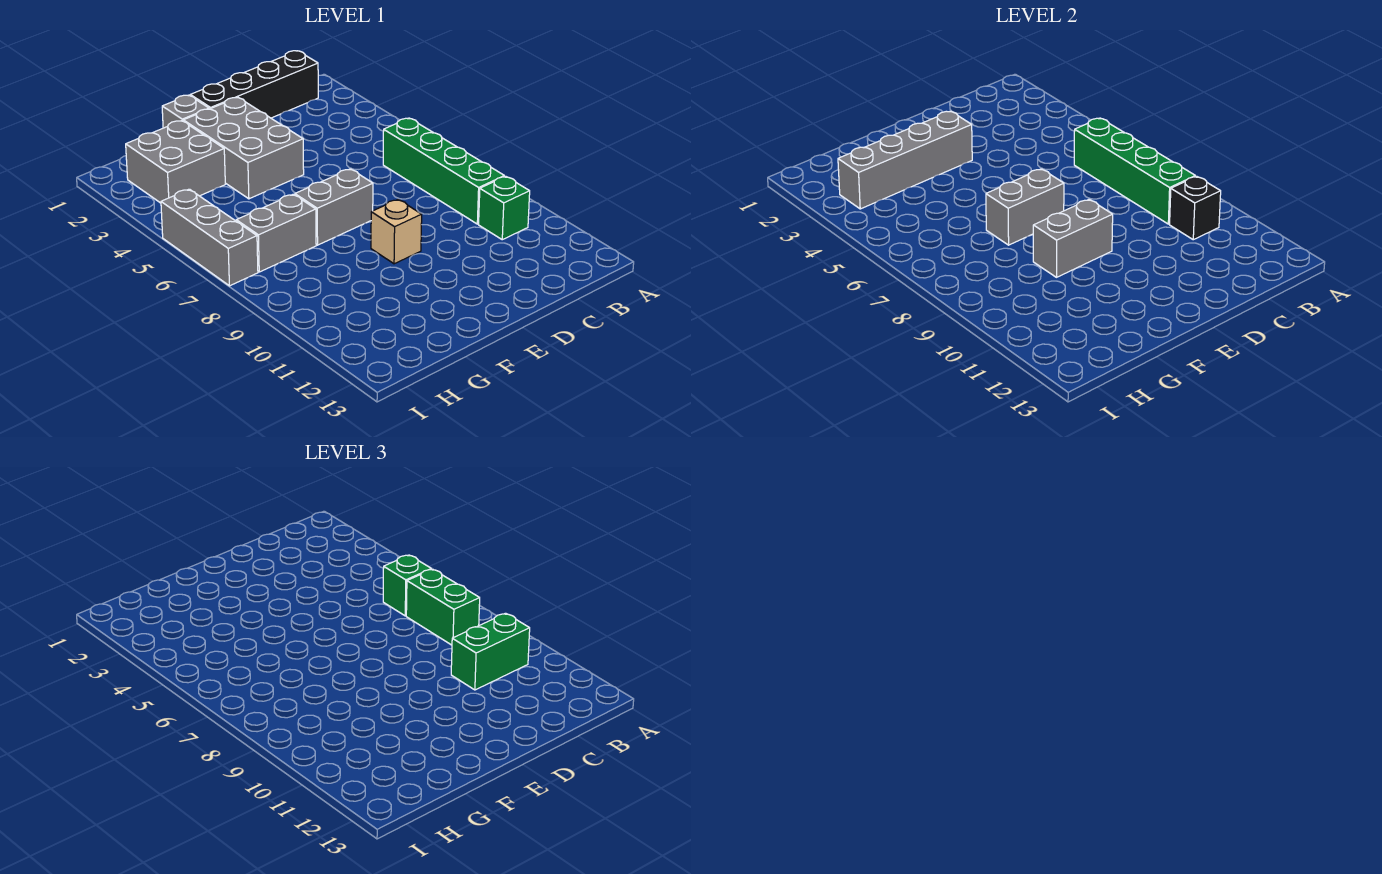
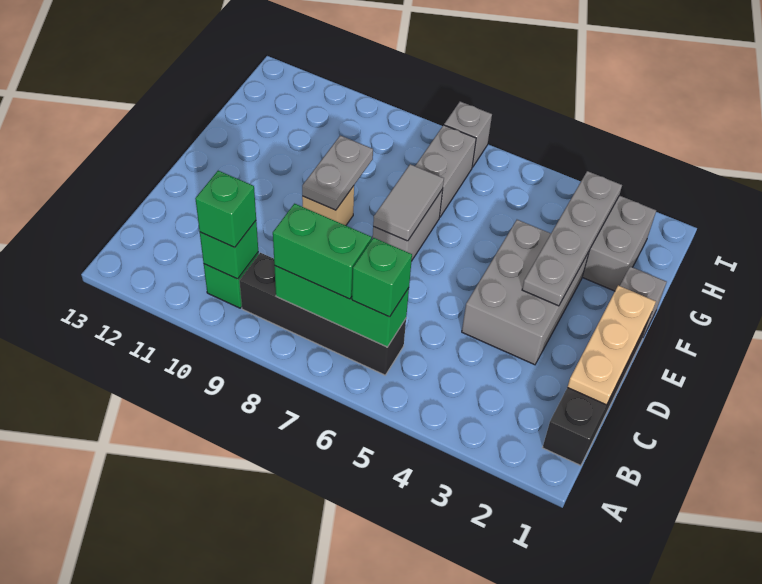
green 1x4 brick [383,118,504,224] -> black 1x4 brick [240,253,406,375]
green 1x4 brick [1074,118,1195,224] -> green 1x3 brick [274,266,409,347]
black 1x1 brick [1170,176,1221,240] -> green 1x1 brick [200,221,258,279]
green 1x2 brick [451,613,530,690] -> green 1x1 brick [195,171,256,247]
none -> tan 1x3 plate [567,286,656,405]
grey 2x3 brick [183,98,304,199] -> grey 2x3 brick turned to [462,220,589,365]
grey 1x4 brick [838,111,972,209] -> grey 1x4 plate [522,171,622,306]
grey 1x2 brick [986,169,1064,245] -> grey 1x2 tile [373,164,444,241]
grey 1x2 brick [1033,199,1113,277] -> grey 1x2 plate [302,135,373,210]
grey 1x3 brick [161,189,258,286] -> grey 1x1 brick [444,102,492,167]

